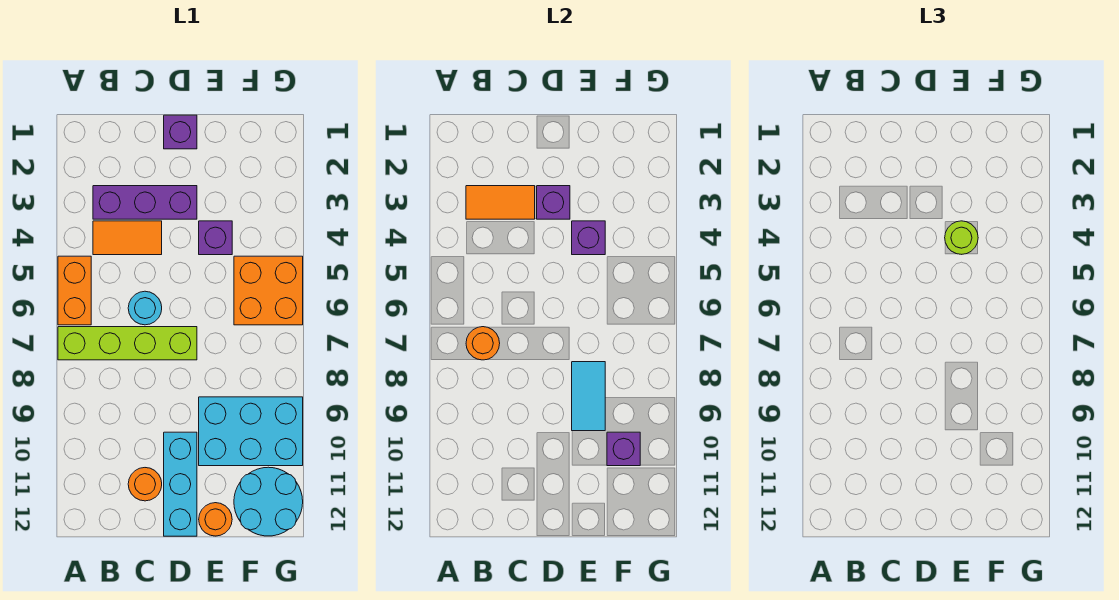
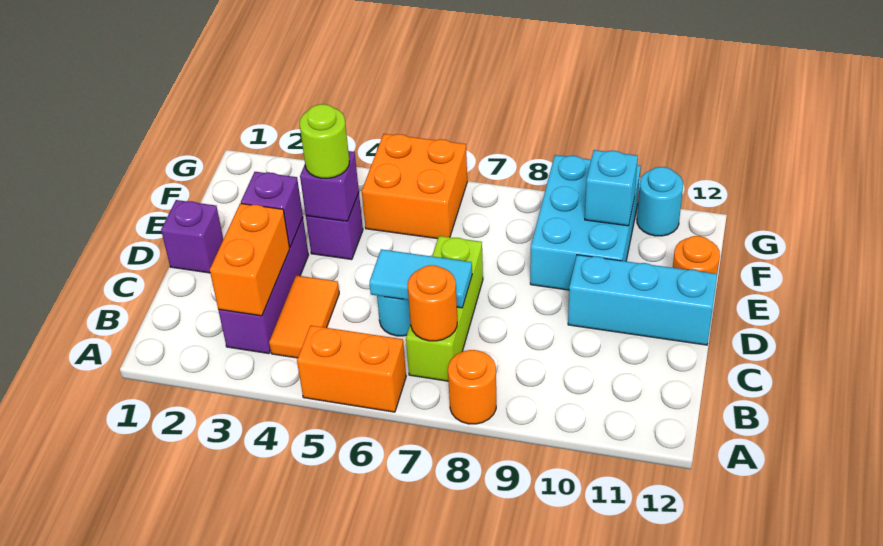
lime 1x4 brick [58,327,197,360] -> lime 1x3 brick [406,236,483,381]
orange 1x2 tile [466,186,535,219] -> orange 1x2 brick [210,203,290,316]
orange 1x1 round brick [128,468,162,501] -> orange 1x1 round brick moved to [448,350,496,424]
cyan 1x2 tile [572,362,605,431] -> cyan 1x2 tile moved to [369,249,472,308]
purple 1x1 brick [607,432,640,466] -> cyan 1x1 brick [585,150,638,226]
cyan 2x2 round brick [234,467,303,536] -> cyan 1x1 round brick [637,167,683,236]

